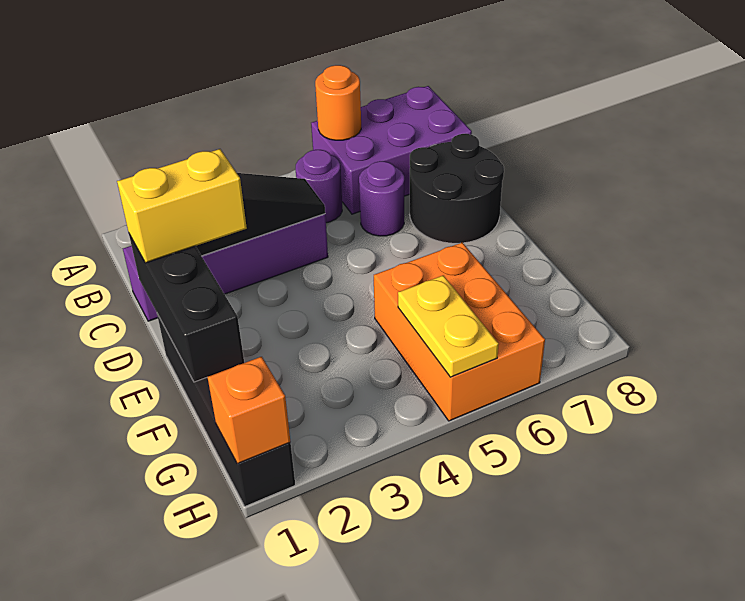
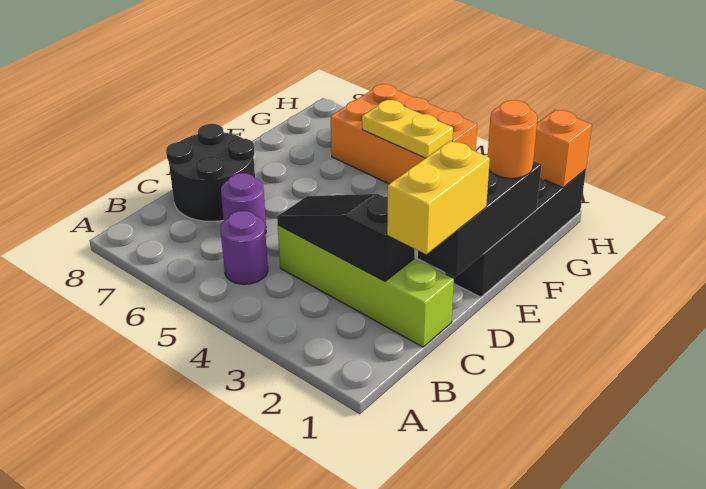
purple 2x3 brick [311,86,472,214] -> none
orange 1x1 round brick [315,65,361,140] -> orange 1x1 round brick moved to [488,100,538,178]
purple 1x4 brick [123,214,328,321] -> lime 1x4 brick [278,225,454,347]
yellow 1x2 brick [117,149,247,263] -> yellow 1x2 brick turned to [387,141,490,254]
orange 2x3 brick [374,243,545,421] -> orange 2x3 brick turned to [331,84,477,184]
yellow 1x2 plate [398,275,499,377] -> yellow 1x2 plate turned to [362,100,453,158]

